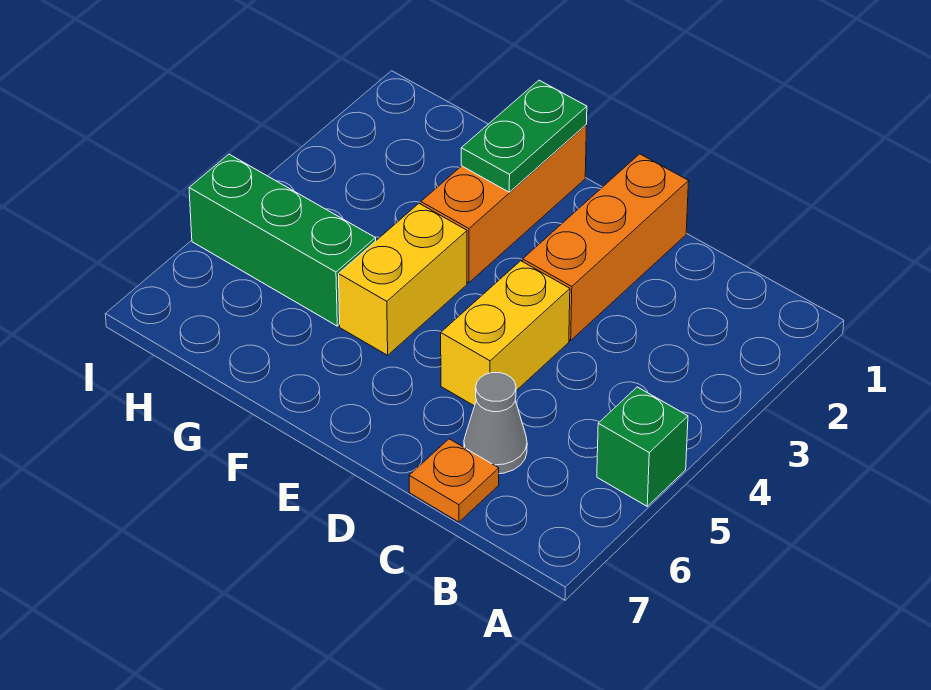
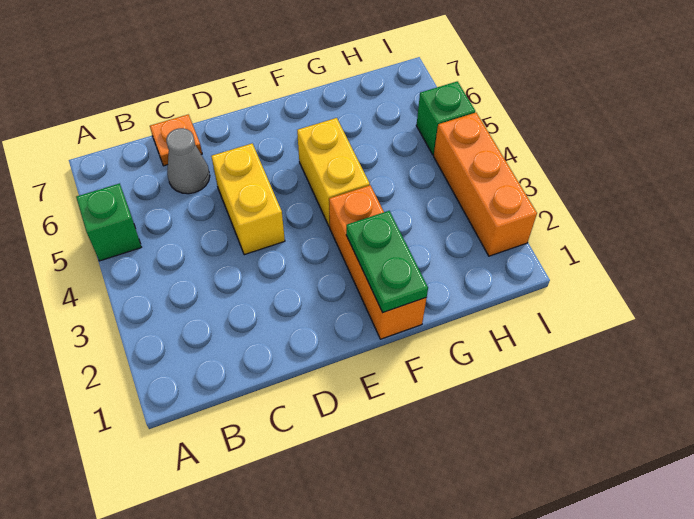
orange 1x3 brick [523,154,689,340] -> orange 1x3 brick moved to [434,113,537,256]
green 1x3 brick [189,154,376,326] -> green 1x1 brick [416,81,475,155]

